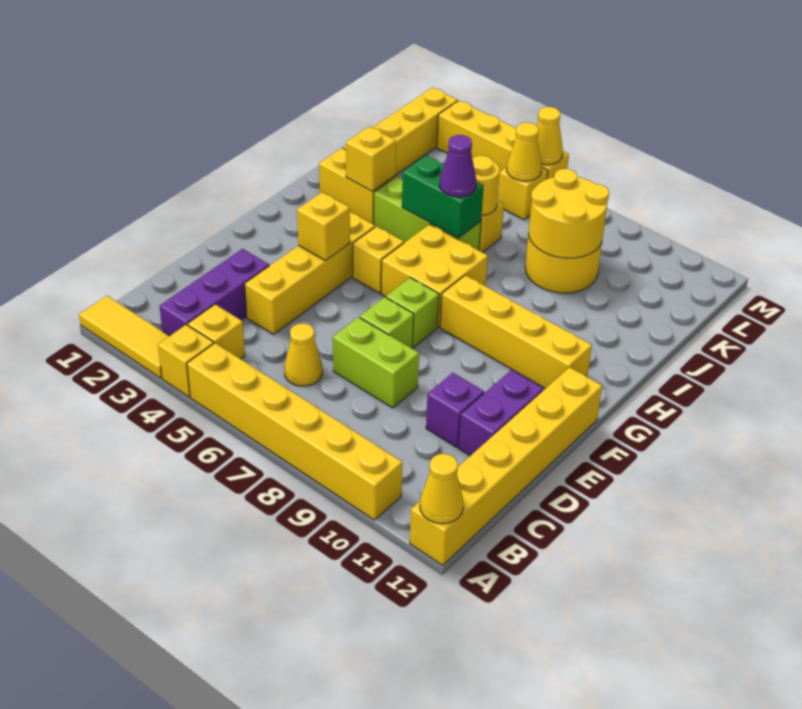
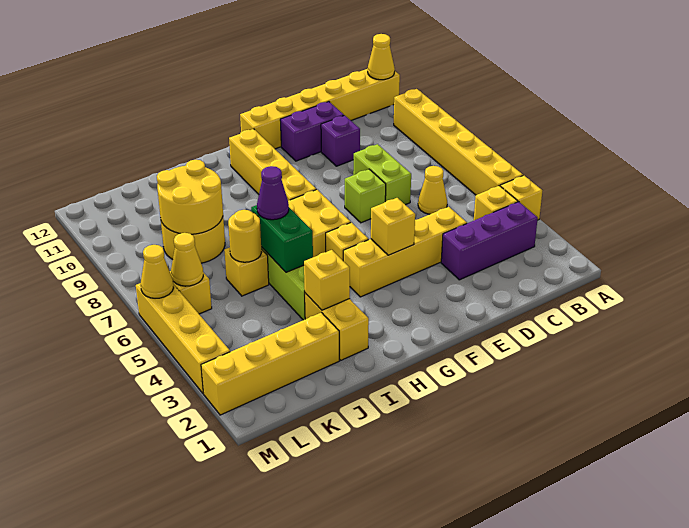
yellow 1x3 tile [79,296,169,378] -> none
lime 1x1 brick [386,278,439,347] -> none

